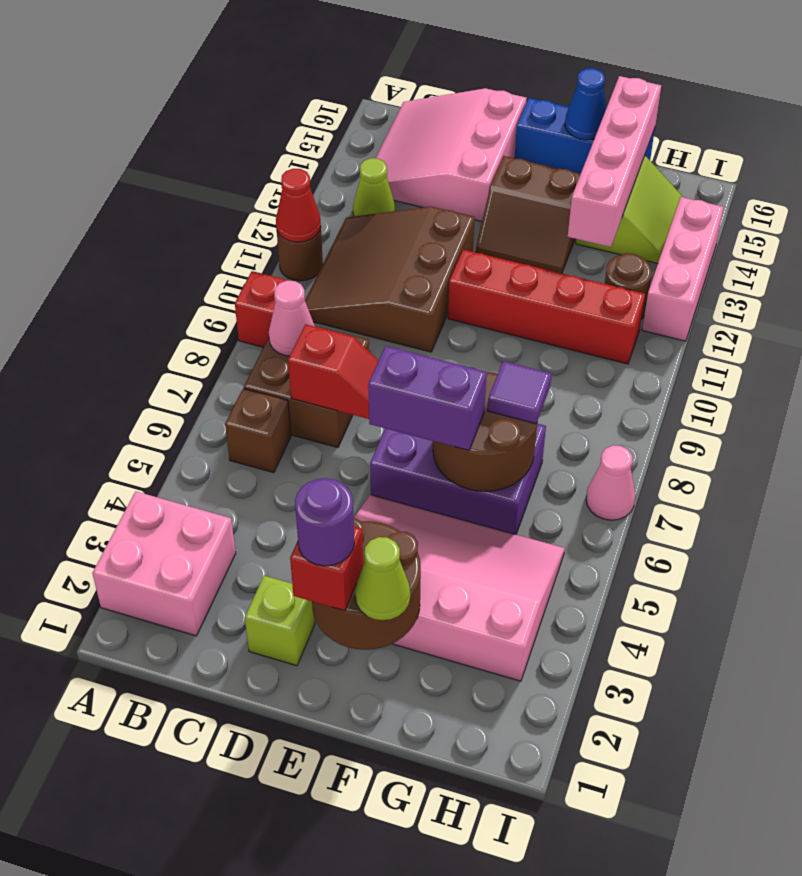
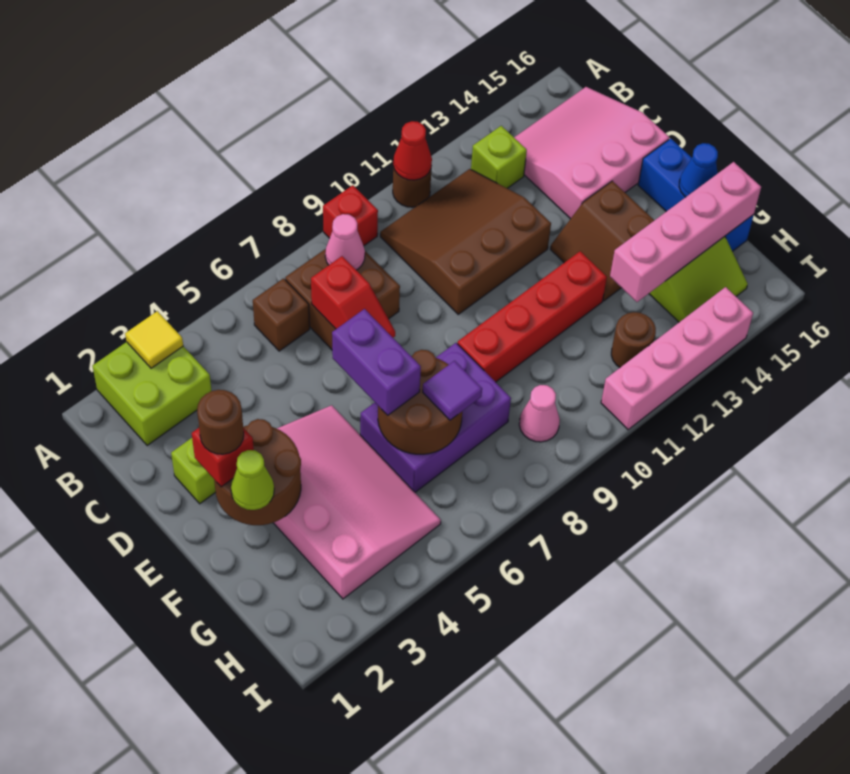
pink 2x2 brick [92,491,236,636] -> lime 2x2 brick [93,342,211,446]
none -> yellow 1x1 tile [125,311,183,368]
lime 1x1 cone [353,158,395,216] -> lime 1x1 brick [471,126,527,188]
purple 1x1 round brick [295,478,354,566] -> brown 1x1 round brick [197,390,244,454]
purple 2x3 brick [370,424,546,534] -> purple 2x3 brick turned to [360,343,511,492]
red 1x4 brick [448,250,645,364] -> red 1x4 brick turned to [457,251,607,382]
pink 1x1 cone [586,445,635,520] -> pink 1x1 cone moved to [519,385,560,442]
pink 1x3 brick [642,197,724,341] -> pink 1x4 brick [601,287,753,430]

